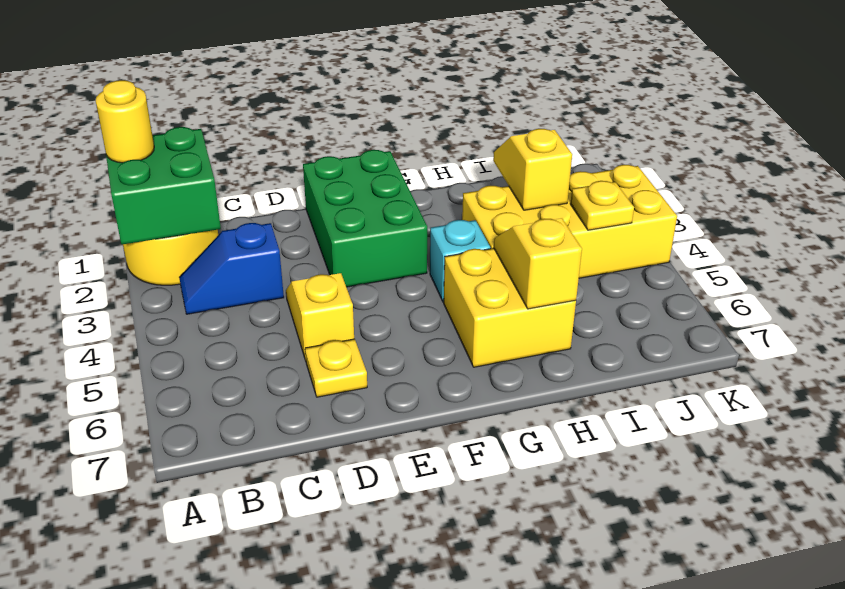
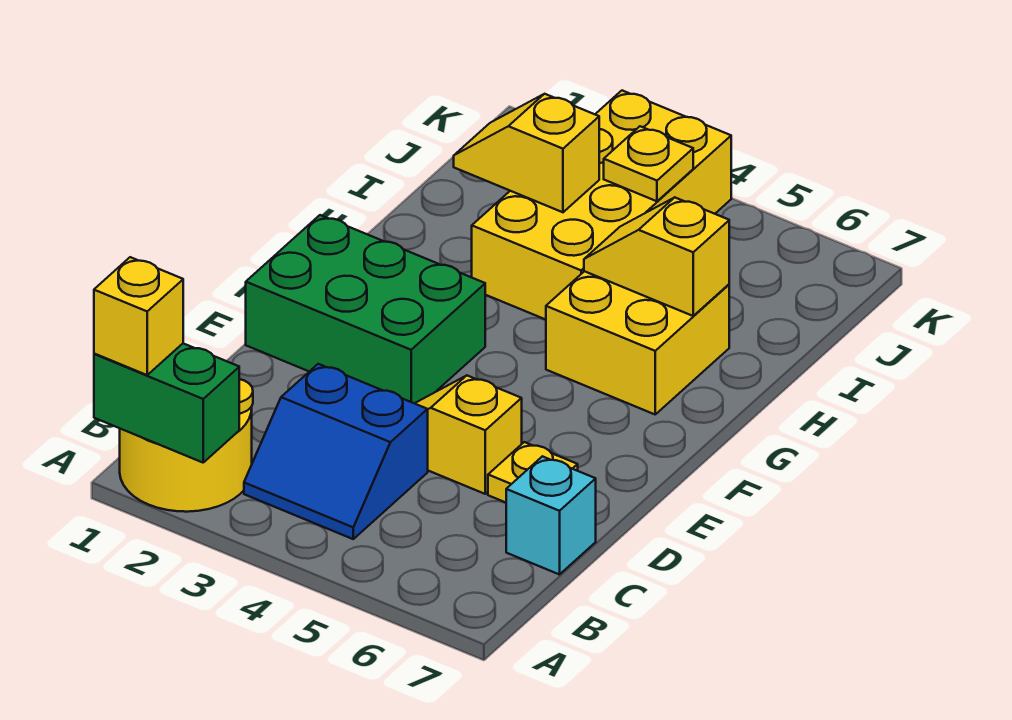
green 2x2 brick [106,127,221,244] -> green 1x2 brick [94,343,239,463]
yellow 1x1 round brick [96,80,154,163] -> yellow 1x1 brick [94,257,183,375]
blue 1x2 slope [179,223,284,314] -> blue 2x2 slope [244,364,428,539]
cyan 1x1 brick [430,220,490,302] -> cyan 1x1 brick moved to [506,456,596,575]

